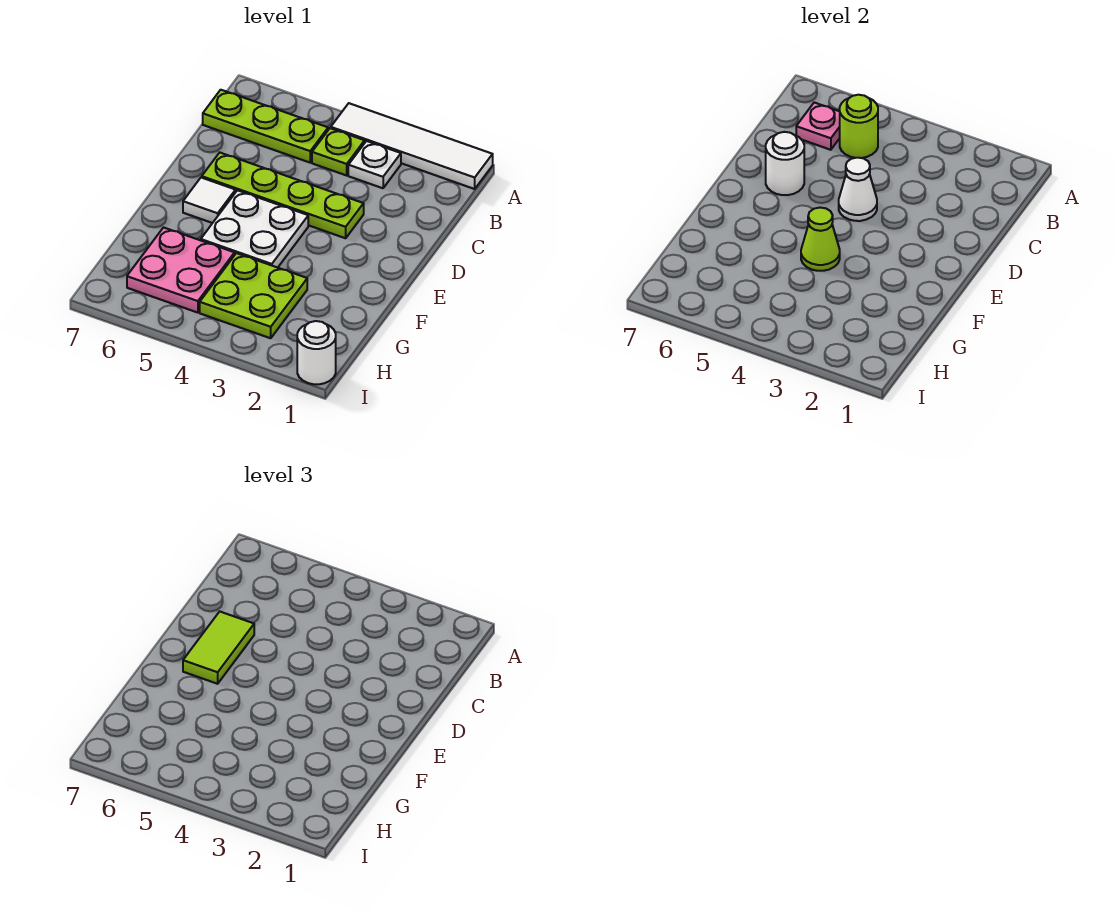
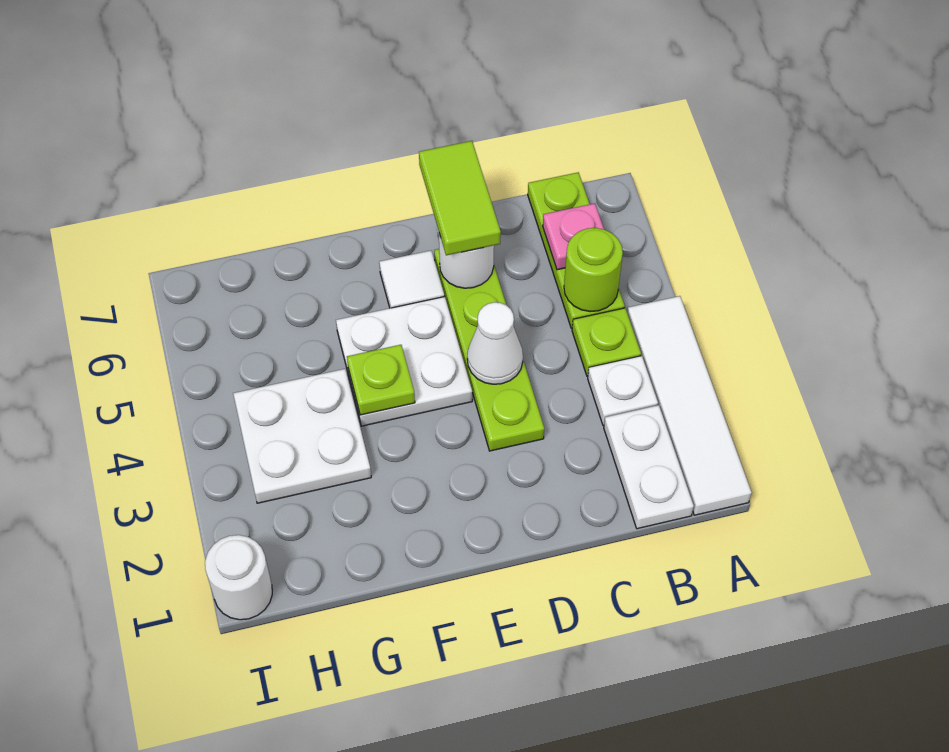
none -> white 1x2 plate [604,405,694,529]
lime 1x2 tile [183,612,254,684] -> lime 1x2 tile turned to [419,141,501,255]
lime 1x1 cone [801,208,840,271] -> lime 1x1 plate [347,345,415,415]
lime 2x2 plate [200,253,307,338] -> white 2x2 plate [233,369,371,503]
pink 2x2 plate [127,227,235,313] -> none

